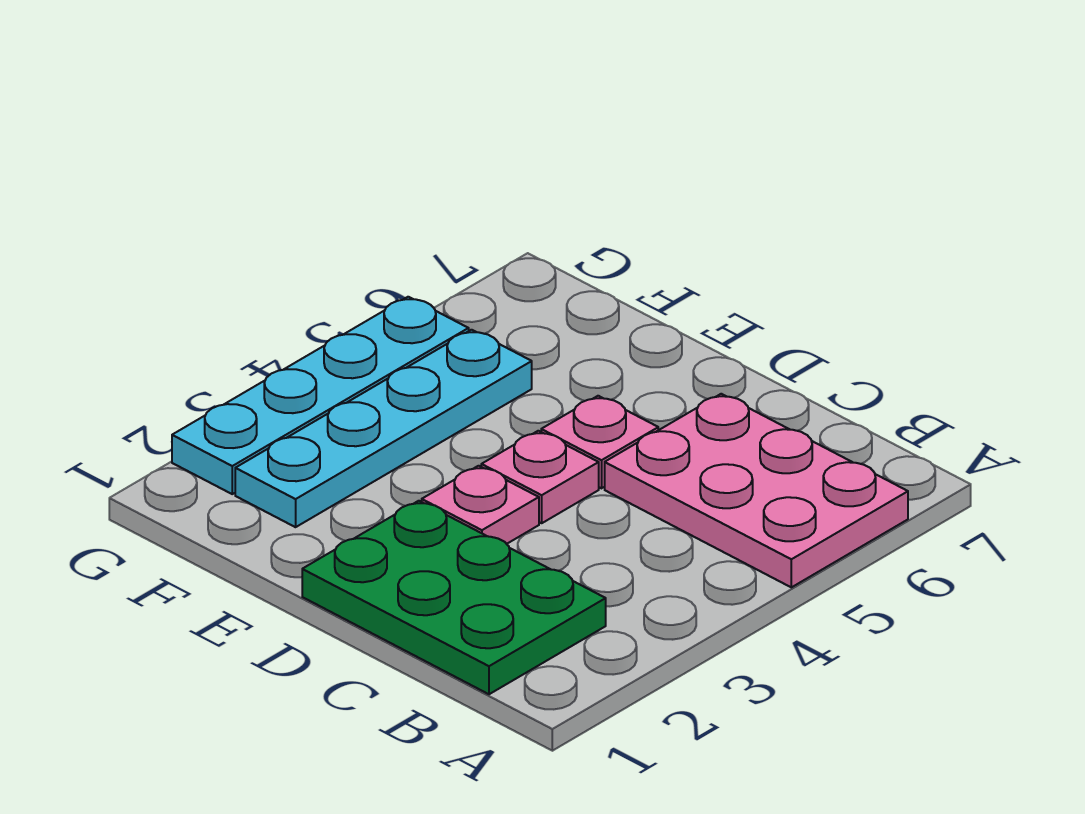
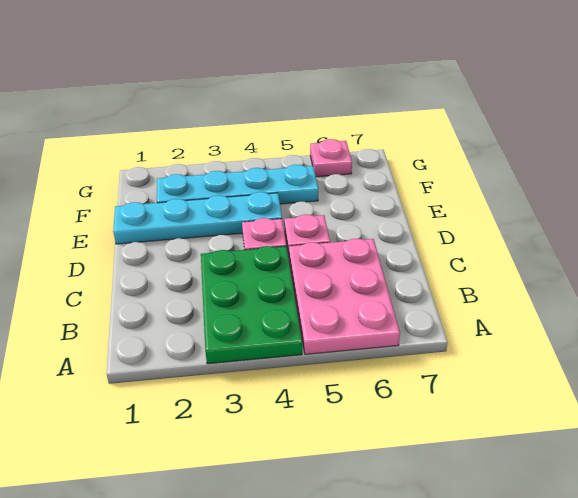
green 2x3 plate [302,501,606,694] -> green 2x3 plate moved to [201,246,302,364]
pink 1x1 plate [422,466,539,544] -> pink 1x1 plate moved to [310,139,352,177]
cyan 1x4 plate [172,297,469,494] -> cyan 1x4 plate moved to [113,192,282,244]

